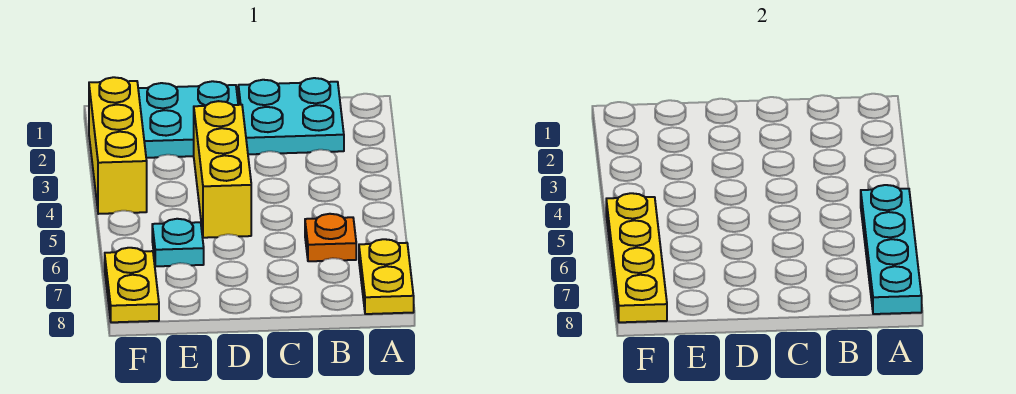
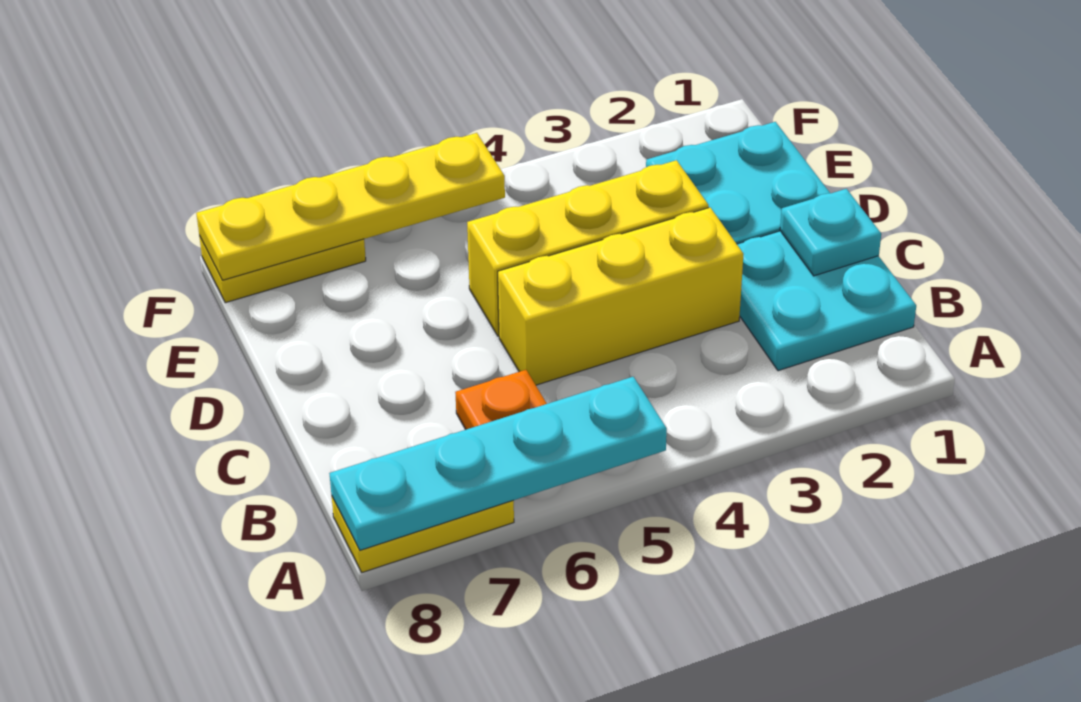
cyan 1x1 plate [152,219,204,266] -> cyan 1x1 plate moved to [780,189,881,276]
yellow 1x3 brick [89,77,147,214] -> yellow 1x3 brick moved to [498,207,743,385]

